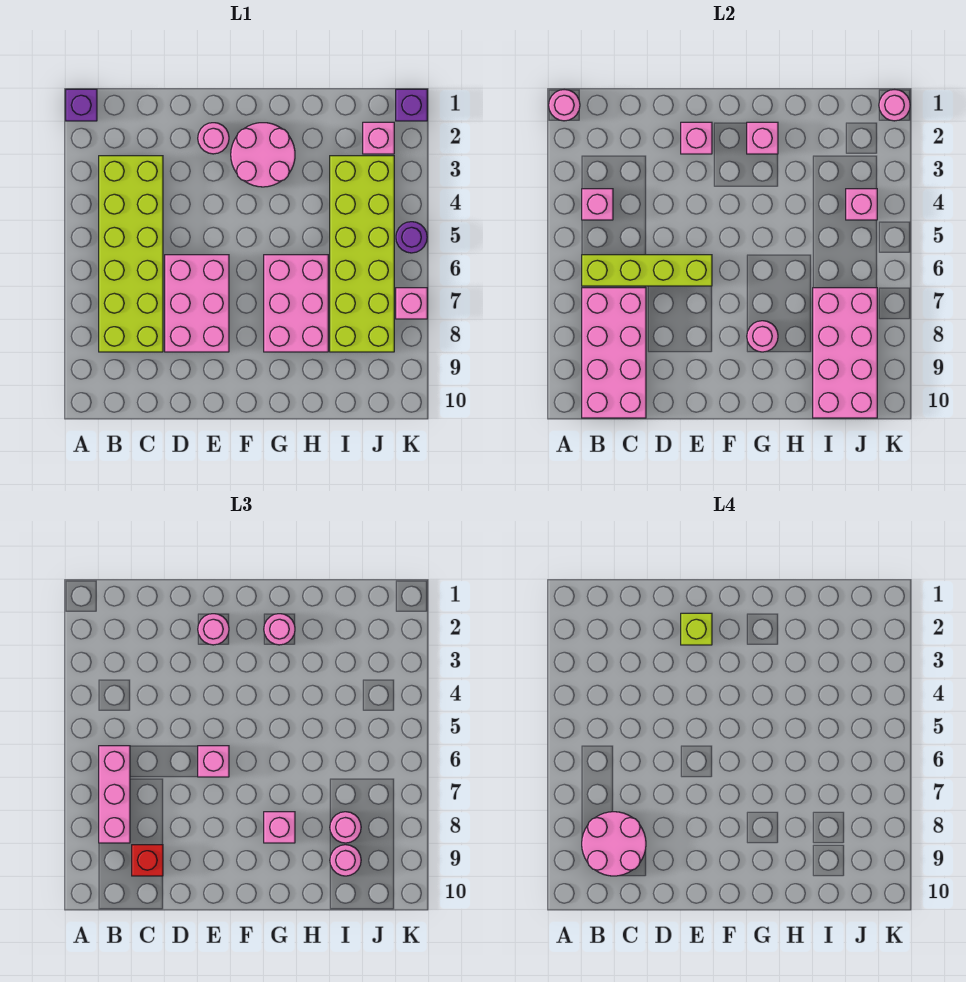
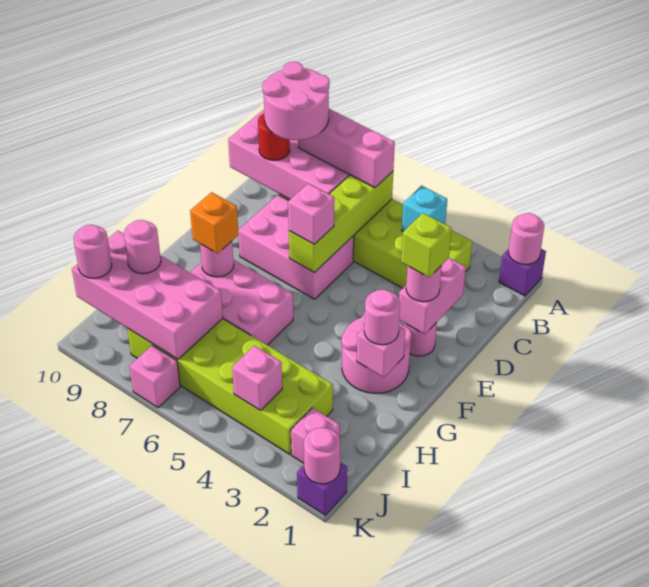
pink 1x1 brick [582,189,613,220] -> cyan 1x1 brick [402,186,447,232]
red 1x1 brick [132,845,163,876] -> red 1x1 round brick [258,113,290,160]
pink 1x1 brick [681,122,712,154] -> pink 1x2 brick [399,258,466,334]
pink 1x1 brick [264,812,295,843] -> orange 1x1 brick [190,192,239,253]
pink 1x1 round brick [330,812,361,843] -> pink 1x1 round brick moved to [74,225,112,278]
purple 1x1 round brick [396,222,427,253] -> none

